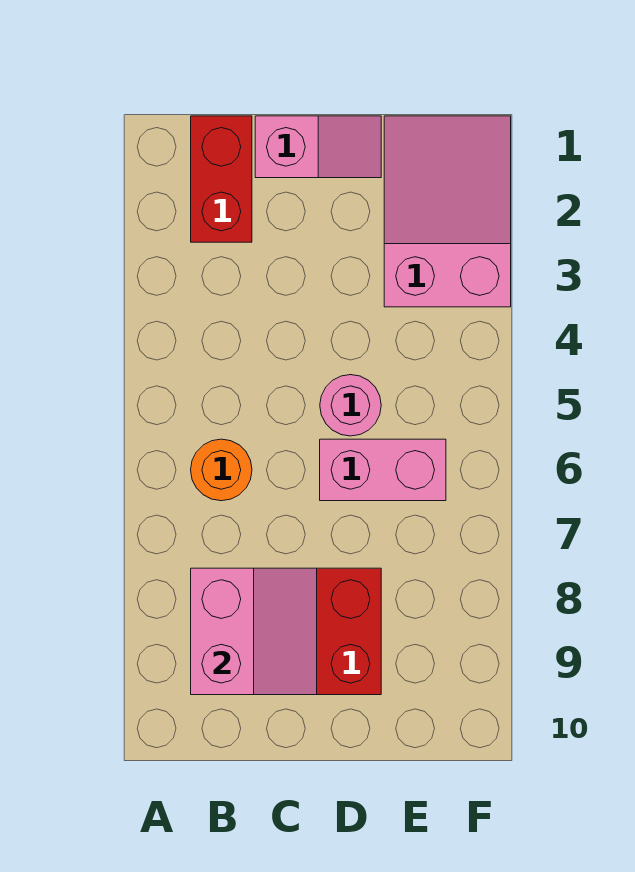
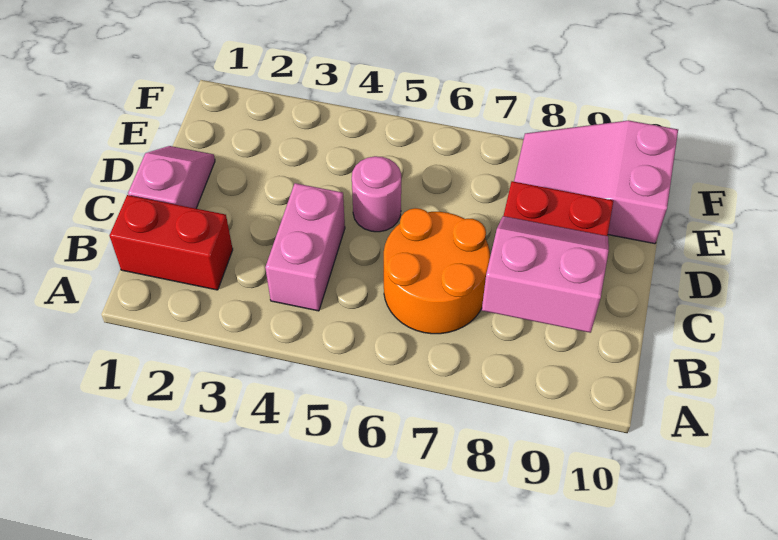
orange 1x1 round brick [191,439,252,501] -> orange 2x2 round brick [384,208,490,334]
pink 1x2 brick [320,439,446,501] -> pink 1x2 brick moved to [265,183,345,311]
pink 2x3 slope [384,116,511,307] -> pink 2x3 slope moved to [514,121,678,244]

